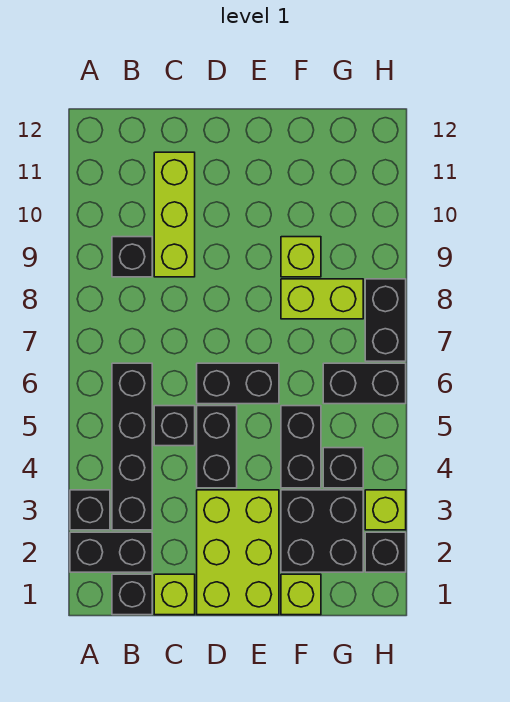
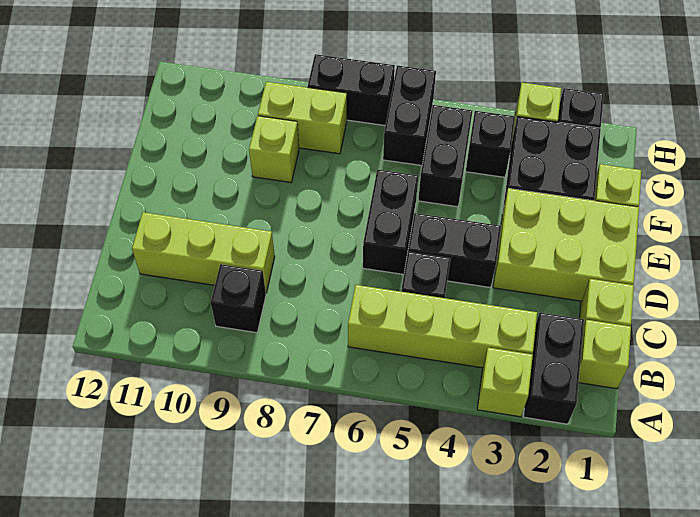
black 1x1 brick [70,490,110,530] -> lime 1x1 brick [477,348,533,417]
black 1x1 brick [112,574,152,615] -> lime 1x1 brick [579,320,631,389]
black 1x4 brick [112,363,152,530] -> lime 1x4 brick [348,285,537,368]
black 1x2 brick [281,406,321,488] -> black 1x2 brick turned to [418,105,473,207]
lime 1x2 brick [281,279,363,319] -> lime 1x2 brick turned to [258,82,347,154]

